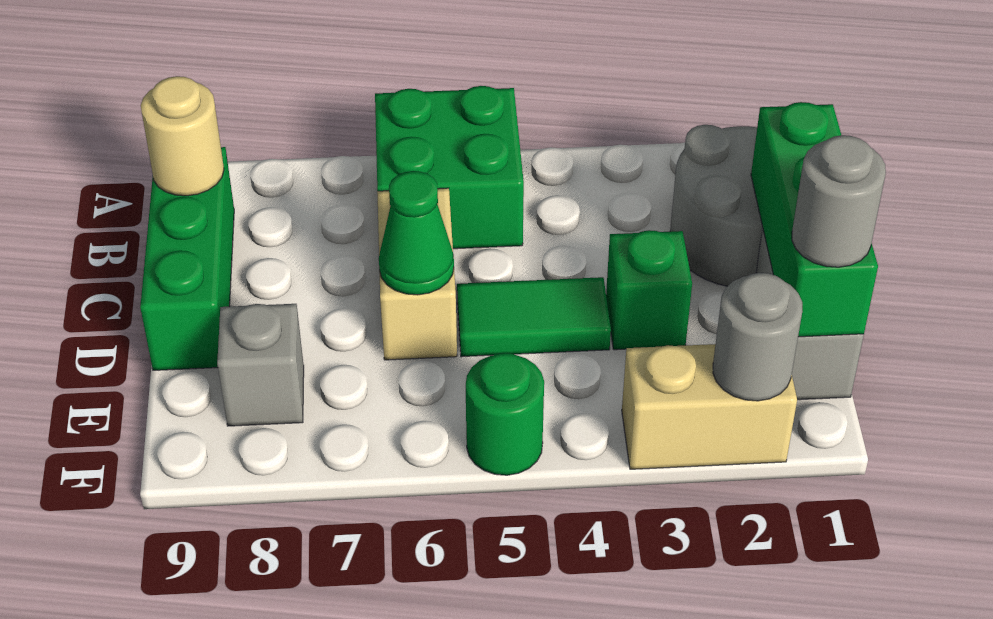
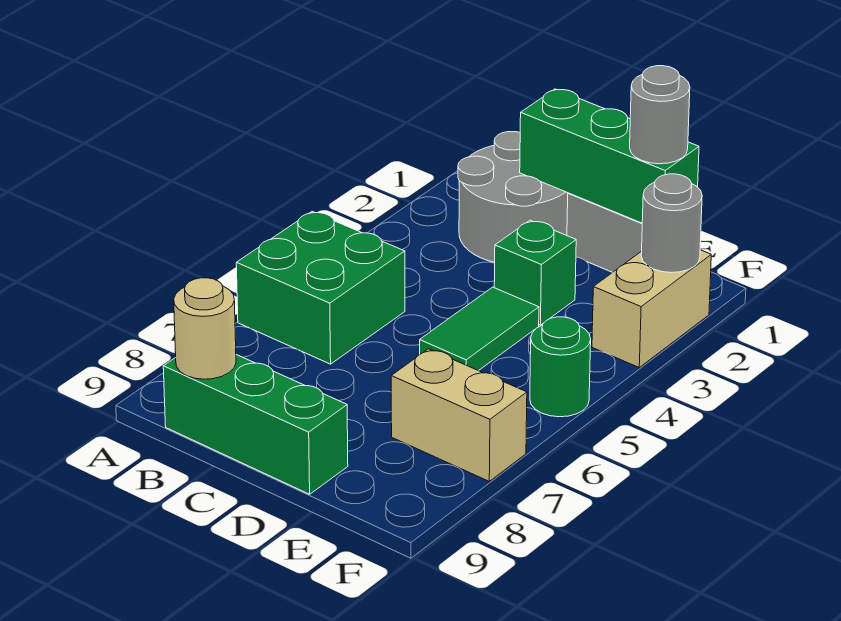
tan 1x2 brick [377,188,457,360] -> tan 1x2 brick moved to [391,349,527,481]
green 1x1 cone [379,171,454,295] -> none
grey 1x1 brick [217,304,304,426] -> none

